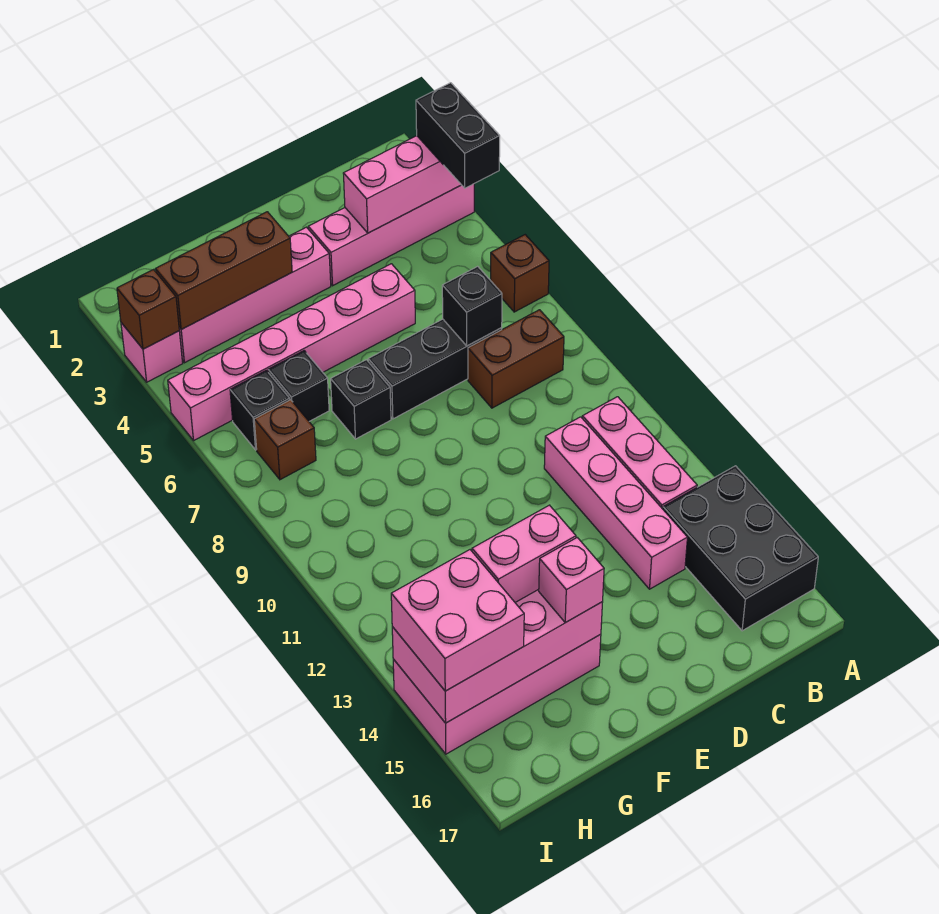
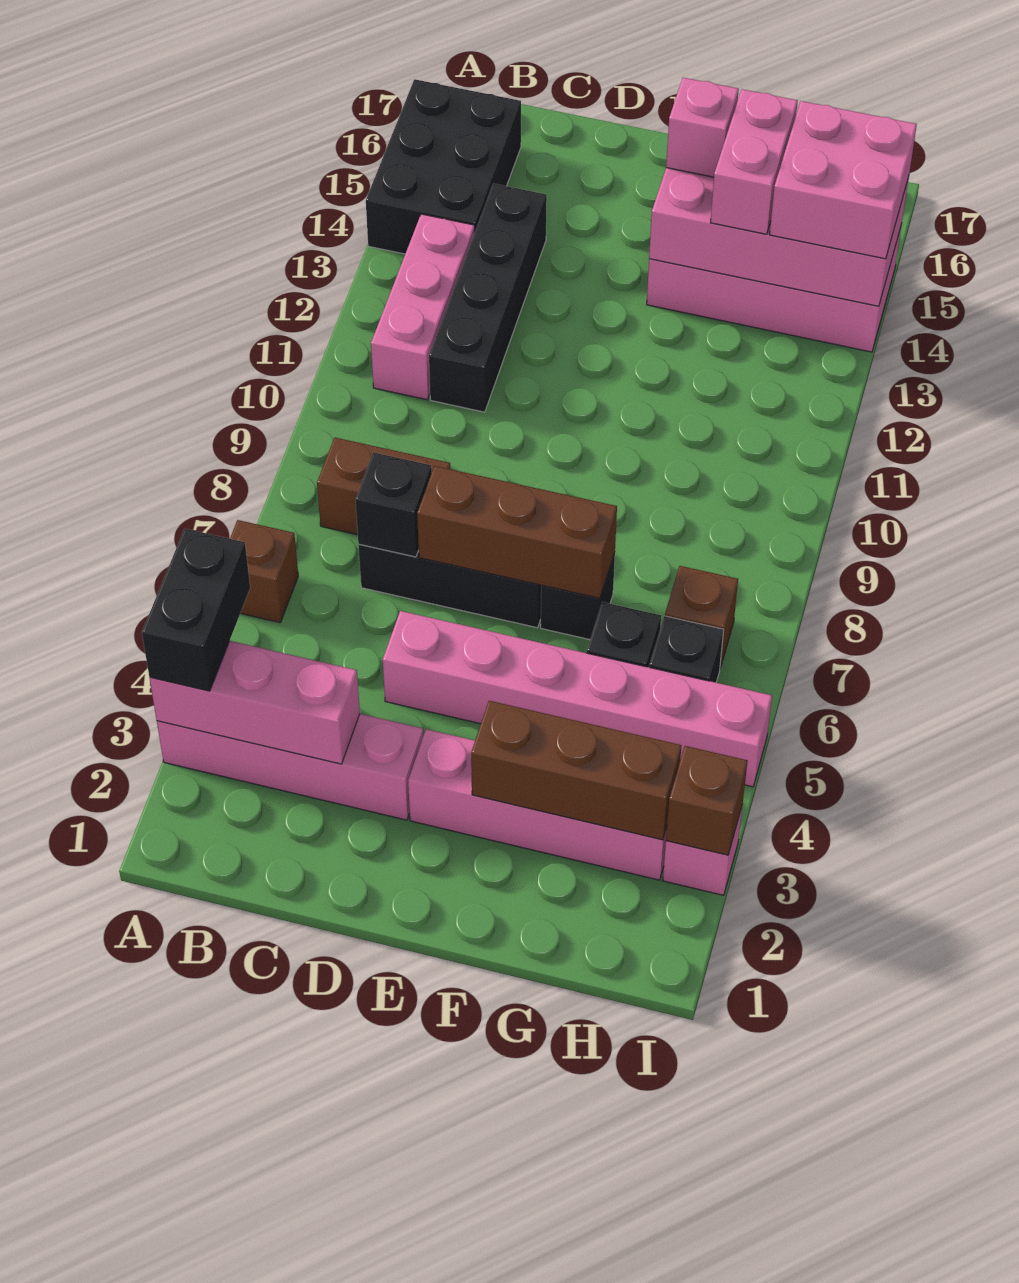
pink 1x4 brick [544,417,687,589] -> black 1x4 brick [429,183,547,412]
none -> brown 1x3 brick [417,466,617,598]
pink 1x2 brick [472,505,576,602] -> pink 1x2 brick turned to [711,89,798,234]

